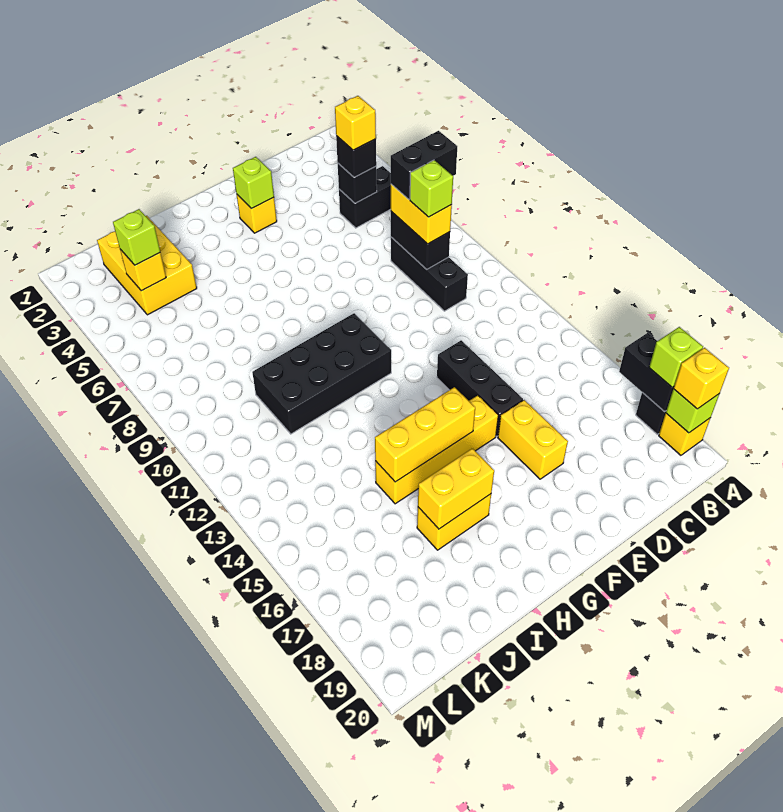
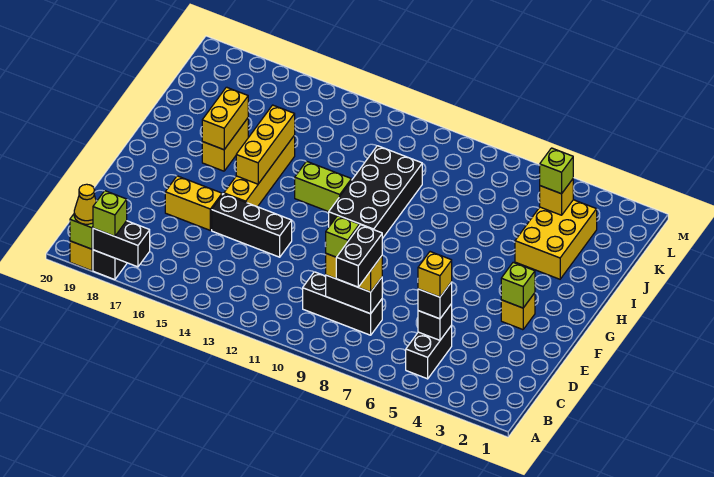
yellow 1x1 brick [673,348,729,409] -> yellow 1x1 cone [74,184,96,224]
none -> lime 1x2 brick [295,161,352,212]
yellow 2x3 brick [97,216,197,315] -> yellow 2x3 brick turned to [515,200,597,279]

